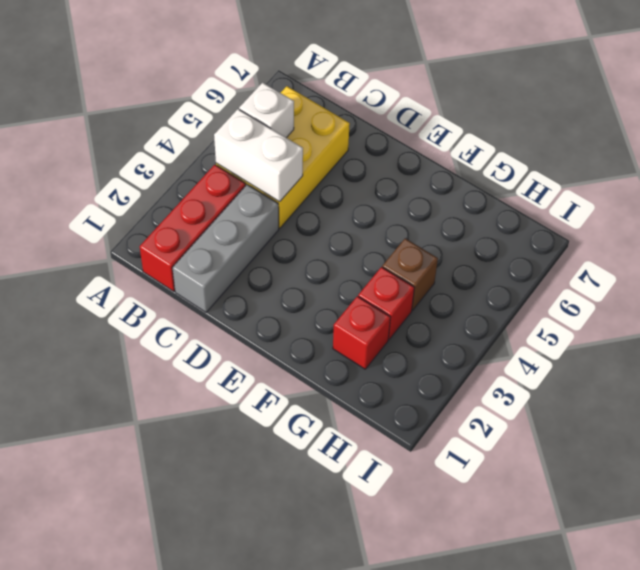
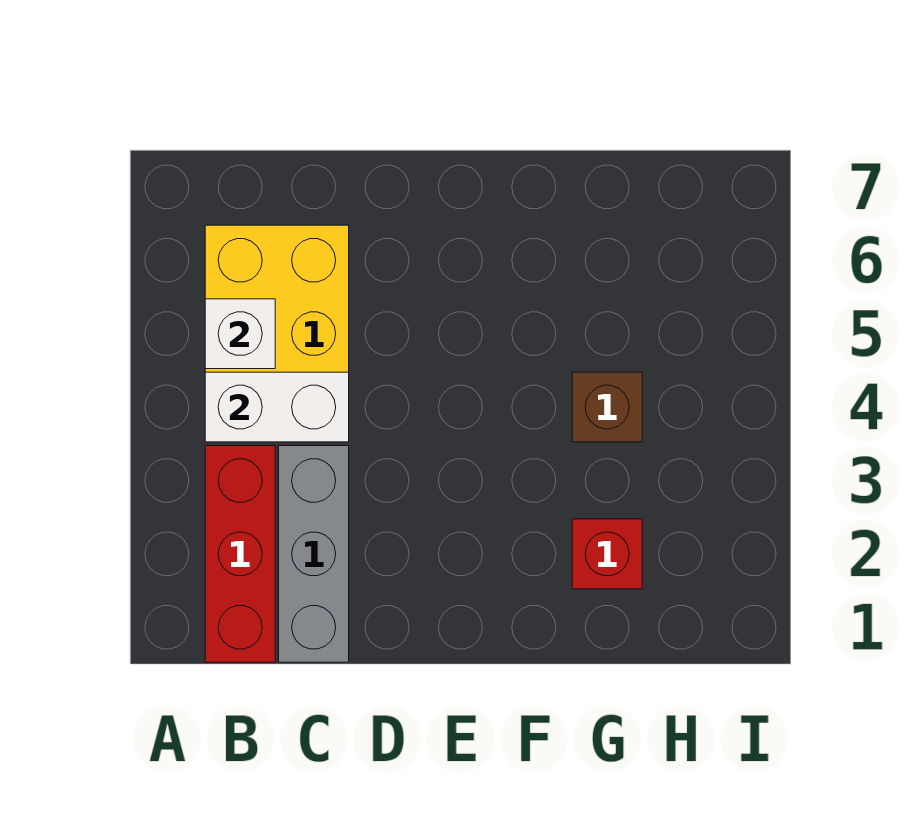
red 1x1 brick [358,267,414,339] -> none

